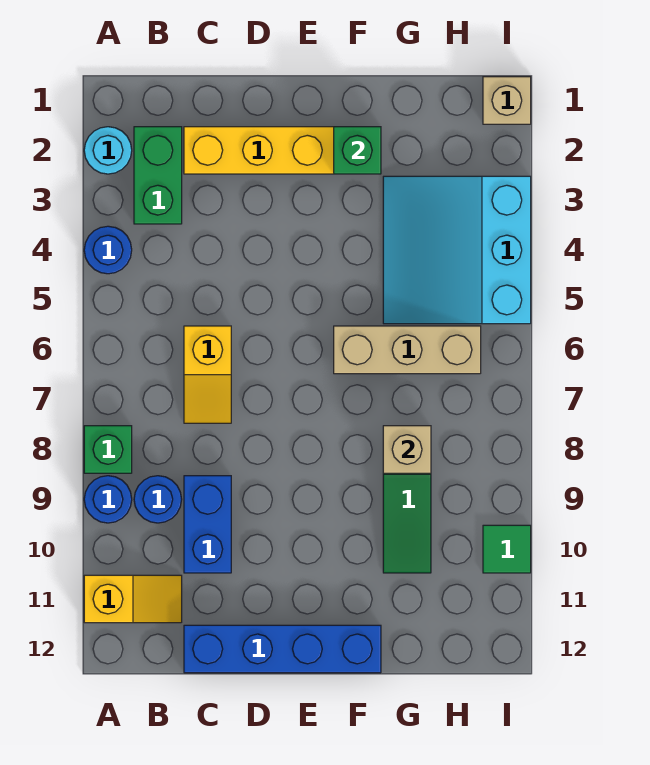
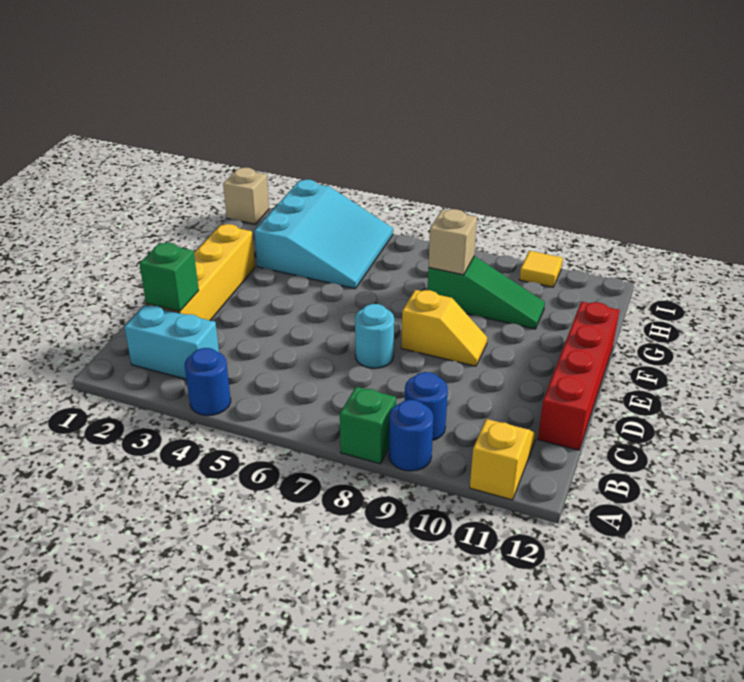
cyan 1x1 round brick [84,127,132,174] -> cyan 1x1 round brick moved to [355,304,394,368]
green 1x2 brick [134,127,182,224] -> cyan 1x2 brick [124,305,219,379]
yellow 1x2 slope [184,326,231,423] -> yellow 1x2 slope moved to [401,290,487,366]
blue 1x2 brick [184,476,231,573] -> none
blue 1x4 brick [184,625,381,673] -> red 1x4 brick [538,302,619,450]
green 1x1 brick [334,127,381,174] -> green 1x1 brick moved to [139,243,199,311]
tan 1x3 brick [334,326,481,374] -> none
cyan 3x3 slope [383,176,531,324] -> cyan 3x3 slope turned to [254,180,393,289]
green 1x1 tile [483,525,531,573] -> yellow 1x1 tile [519,251,563,287]

